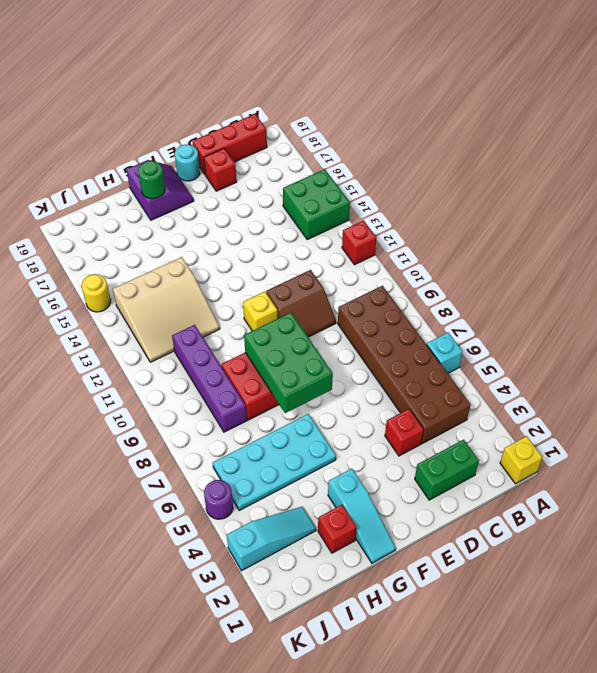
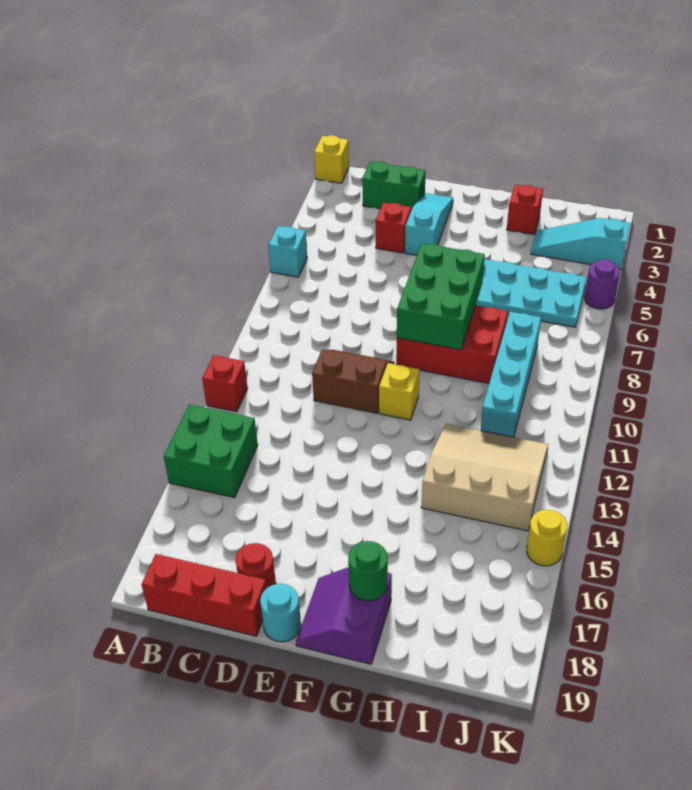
brown 2x6 brick [338,286,471,443] -> none
red 1x1 brick [204,148,237,191] -> red 1x1 round brick [235,543,276,588]
cyan 1x3 slope [328,469,396,563] -> cyan 1x3 slope moved to [405,193,453,255]
purple 1x4 brick [172,325,247,432] -> cyan 1x4 brick [481,312,541,437]

